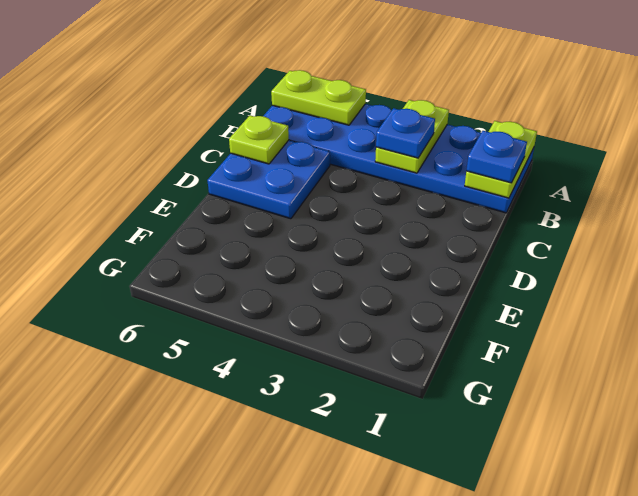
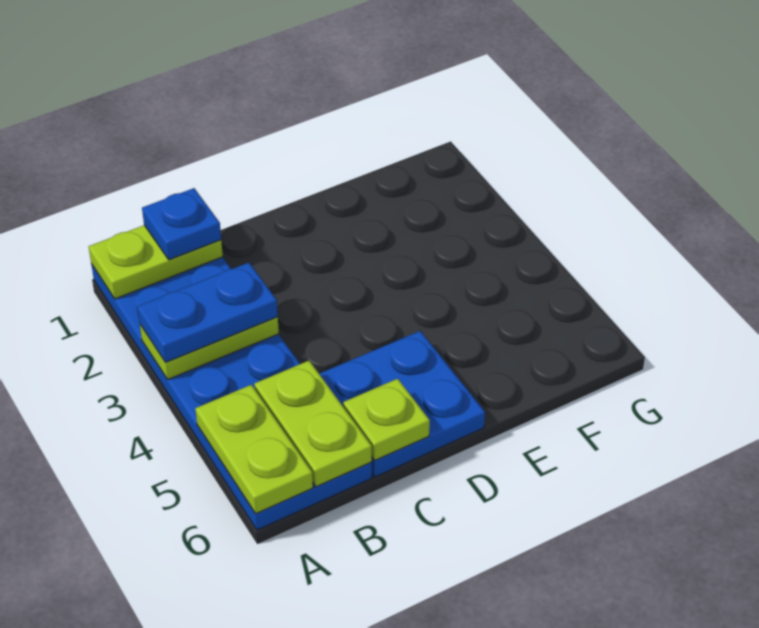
blue 1x1 plate [376,108,435,158] -> blue 1x2 plate [137,263,278,362]
none -> lime 1x2 plate [254,361,372,487]

